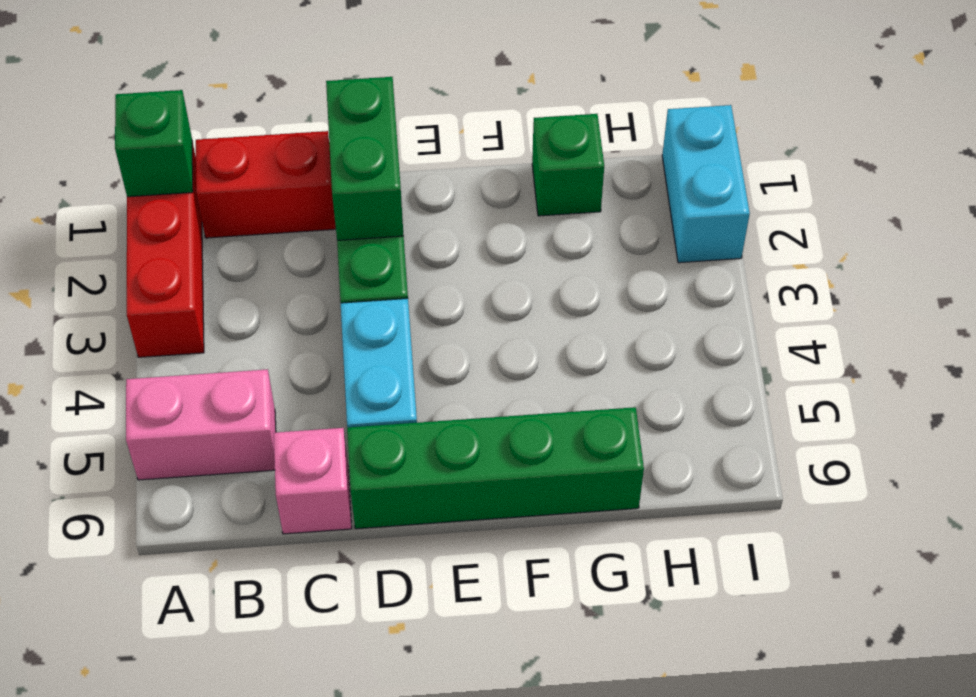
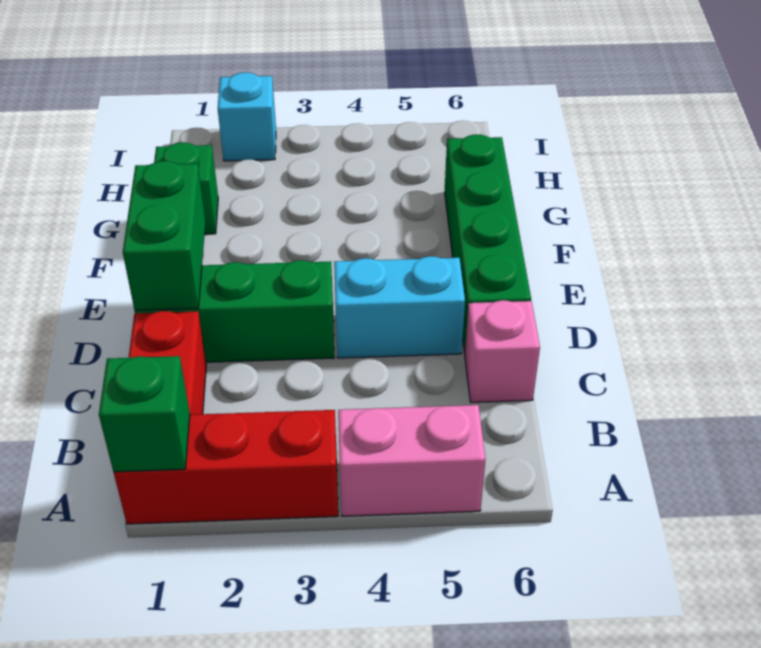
pink 1x2 brick [126,369,276,480] -> pink 1x2 brick turned to [338,405,486,516]
green 1x2 brick [326,77,404,240] -> green 1x2 brick turned to [123,161,205,311]
cyan 1x2 brick [662,105,750,263] -> cyan 1x1 brick [218,72,276,161]

